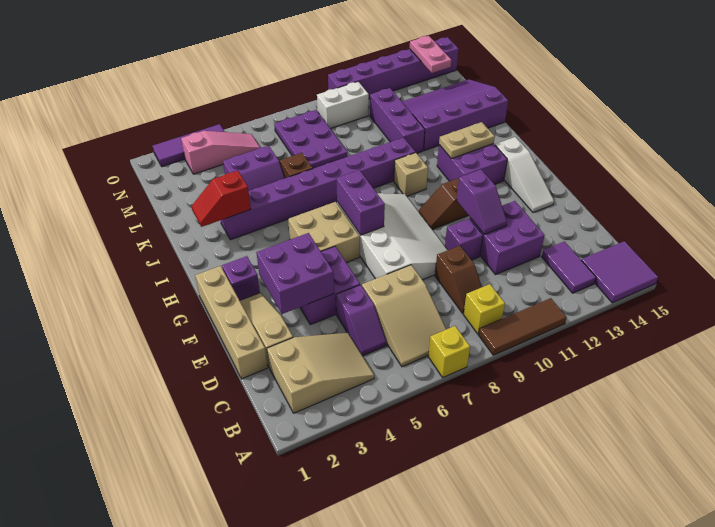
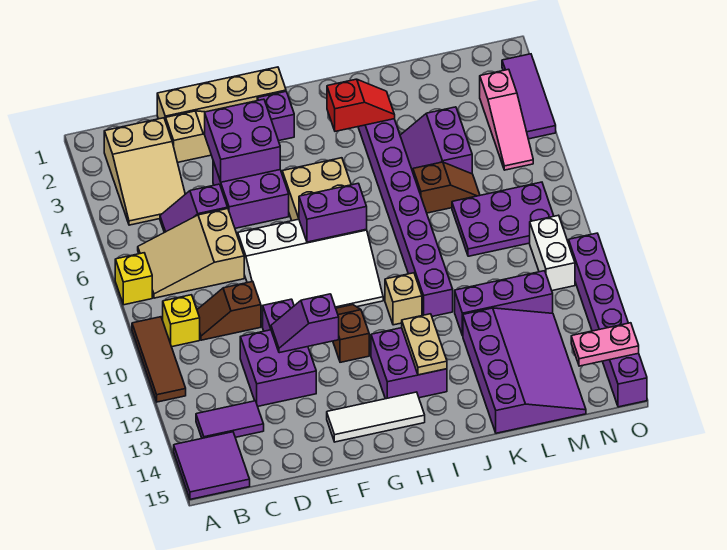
white 1x3 slope [495,137,554,212] -> white 1x3 tile [327,392,425,442]
red 1x2 slope [191,171,251,227] -> red 1x2 slope turned to [327,79,395,131]

